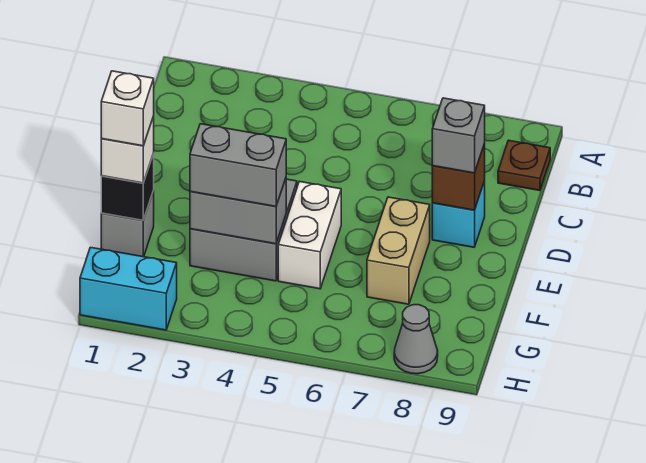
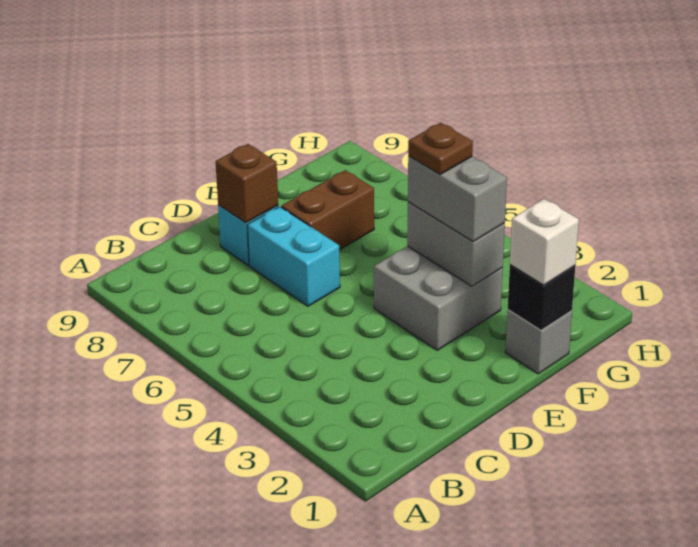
brown 1x1 plate [498,140,550,191] -> brown 1x1 plate moved to [408,123,473,174]
grey 1x1 brick [432,98,485,173] -> none
white 1x2 brick [278,181,341,289] -> none
tan 1x2 brick [367,197,430,304] -> brown 1x2 brick [281,170,374,250]
white 1x1 brick [101,71,154,146] -> none
cyan 1x2 brick [80,247,177,330] -> cyan 1x2 brick moved to [247,207,340,306]
grey 1x1 cone [394,305,438,374] -> none

